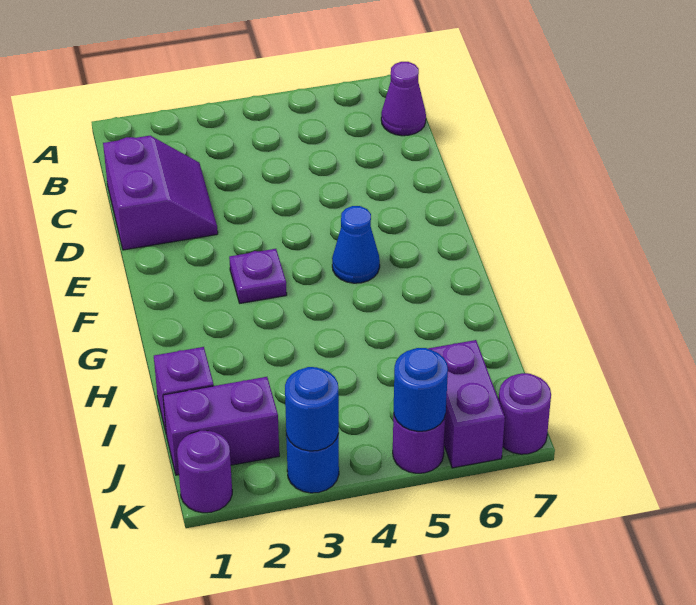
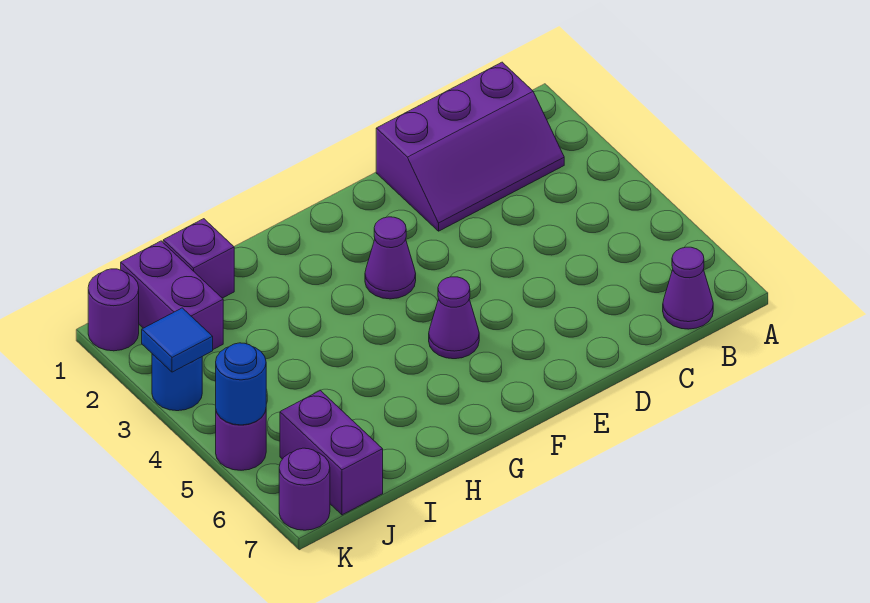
purple 2x2 slope [103,136,218,250] -> purple 2x3 slope [376,62,564,231]
purple 1x1 plate [229,249,287,303] -> purple 1x1 cone [365,217,416,299]
blue 1x1 cone [332,206,380,283] -> purple 1x1 cone [429,277,479,359]
purple 1x2 brick [428,340,505,468] -> purple 1x2 brick turned to [280,390,383,515]
blue 1x1 round brick [285,367,339,451] -> blue 1x1 tile [142,308,213,372]

